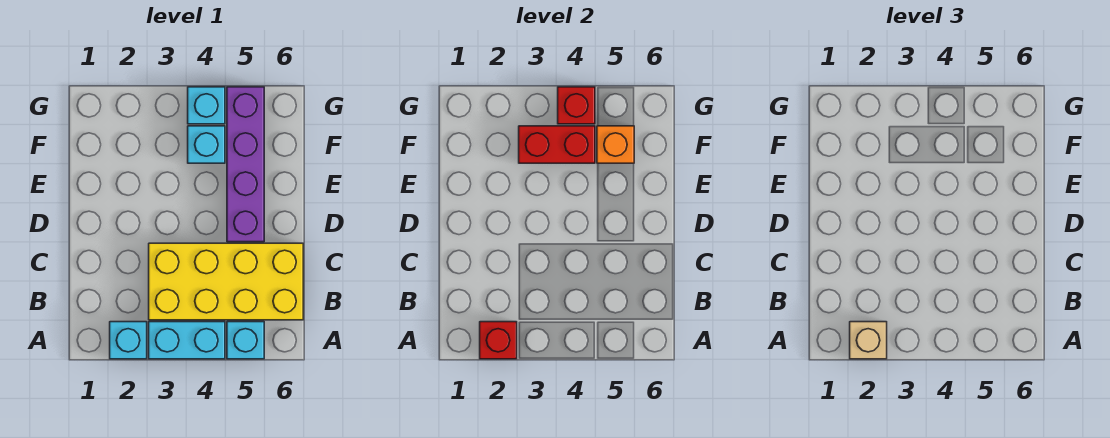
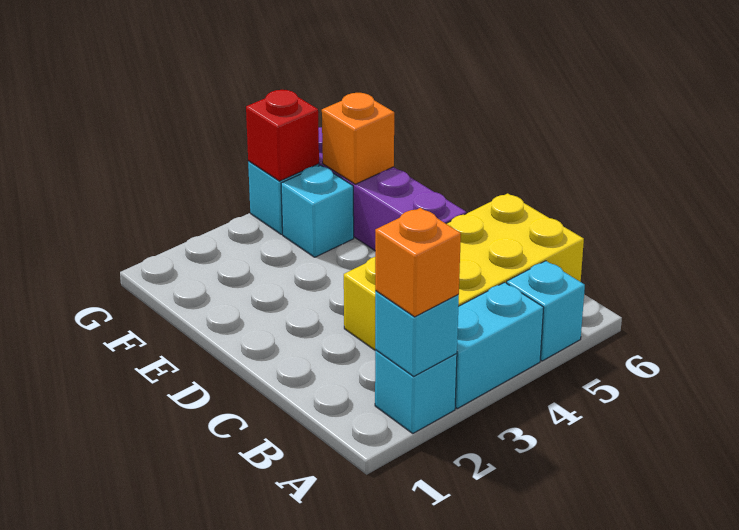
red 1x1 brick [480,322,517,359] -> cyan 1x1 brick [375,291,459,376]
tan 1x1 brick [850,322,887,359] -> orange 1x1 brick [375,208,461,317]
red 1x2 brick [519,126,595,163] -> none

